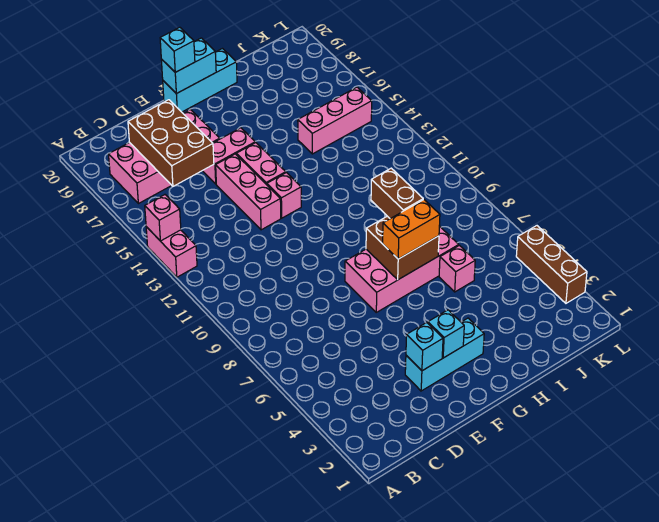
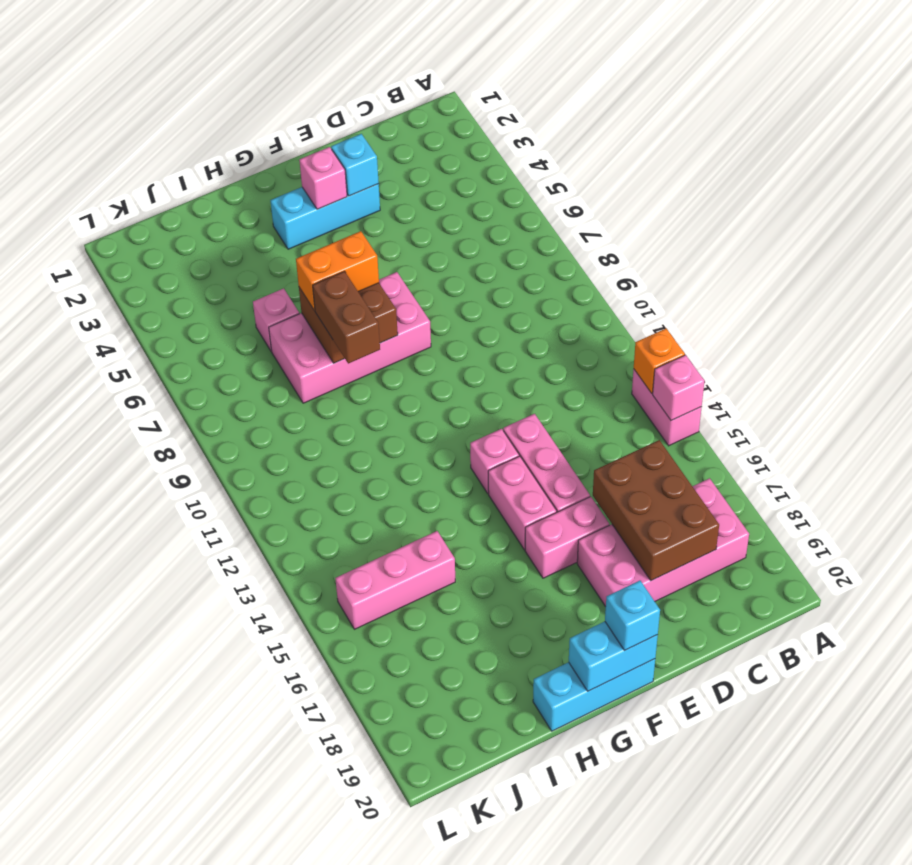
none -> orange 1x1 brick [634,329,685,393]
cyan 1x1 brick [428,310,464,358] -> pink 1x1 brick [299,147,347,209]
brown 1x3 brick [516,226,587,303] -> none

